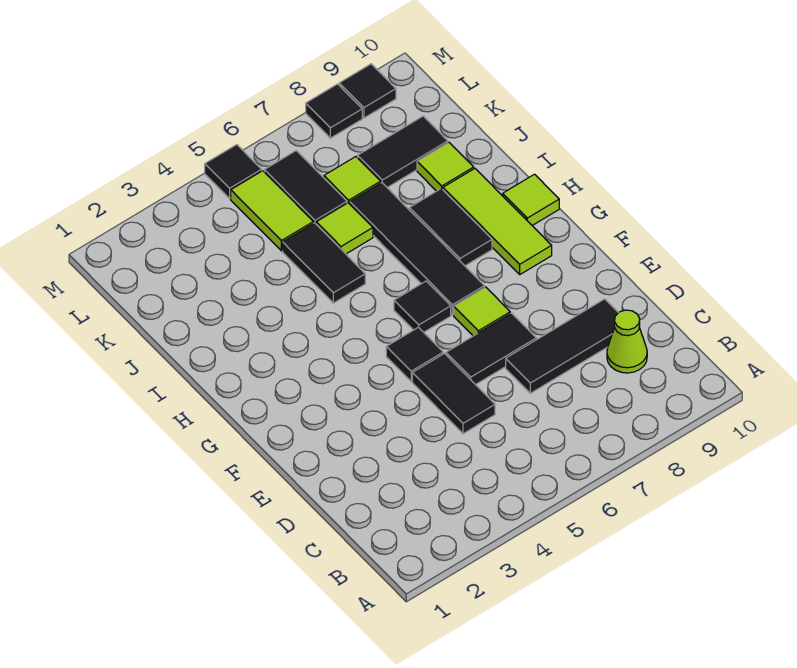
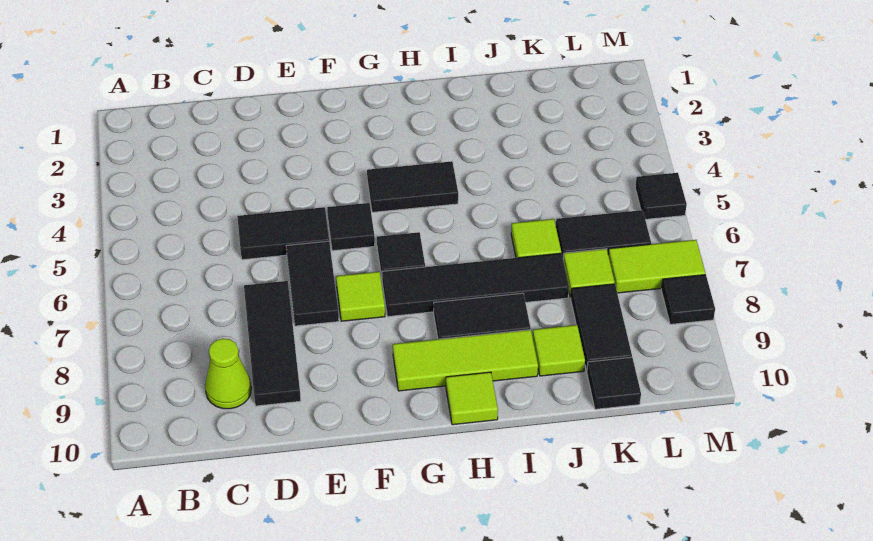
black 1x2 tile [283,223,365,303] -> black 1x2 tile moved to [367,161,458,212]
lime 1x2 tile [231,171,313,251] -> lime 1x2 tile moved to [608,240,705,293]
black 1x1 tile [339,64,396,118] -> black 1x1 tile moved to [587,357,641,409]

